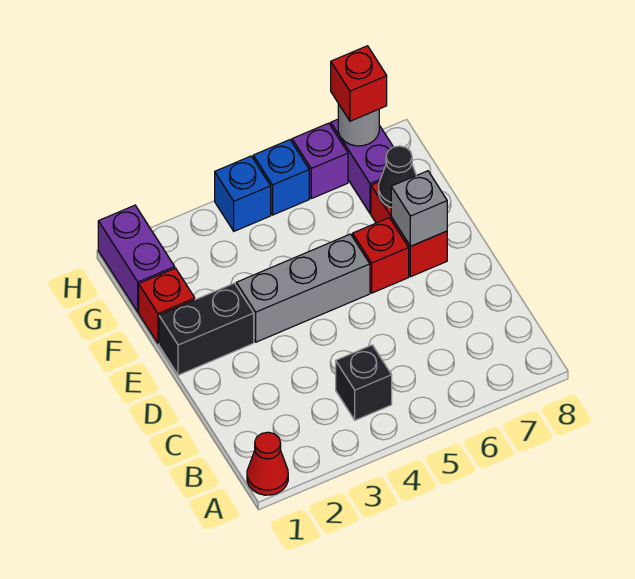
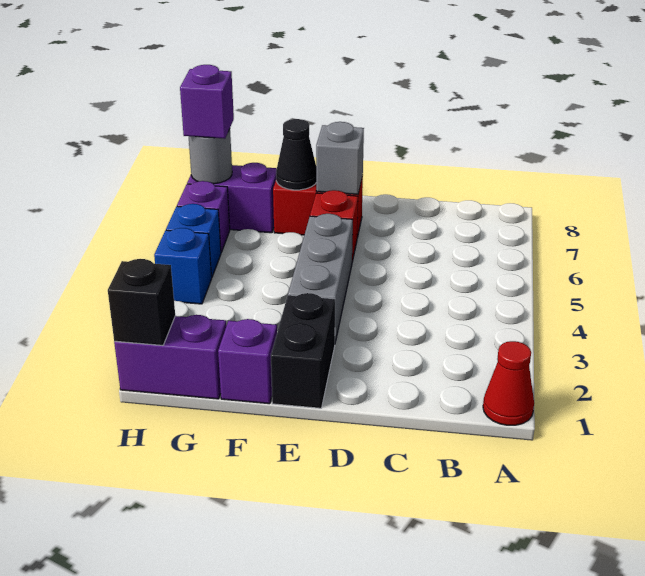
black 1x1 brick [336,345,392,420] -> black 1x1 brick moved to [108,259,175,345]
red 1x1 brick [139,268,195,344] -> purple 1x1 brick [218,319,277,404]
red 1x1 brick [331,46,387,121] -> purple 1x1 brick [180,65,234,139]

